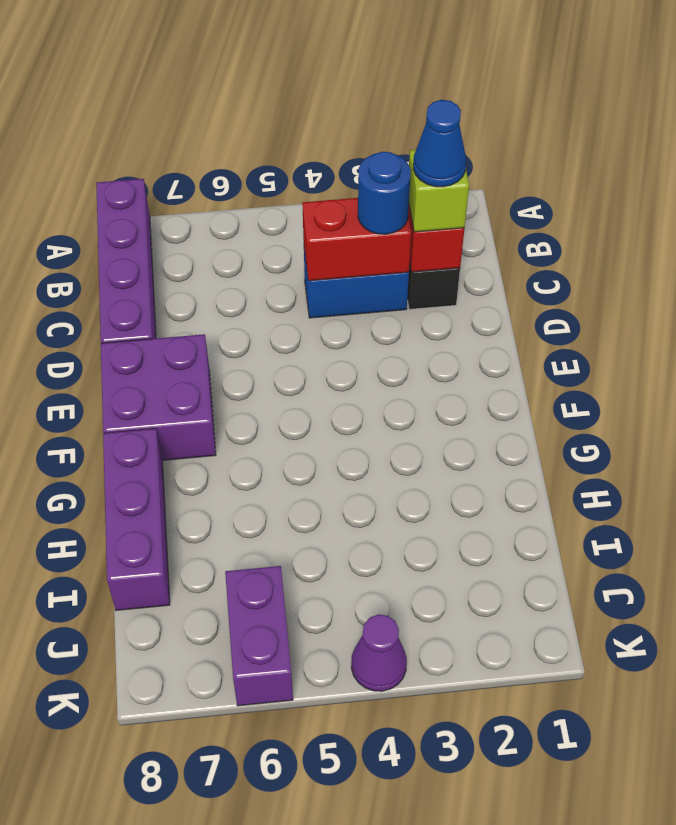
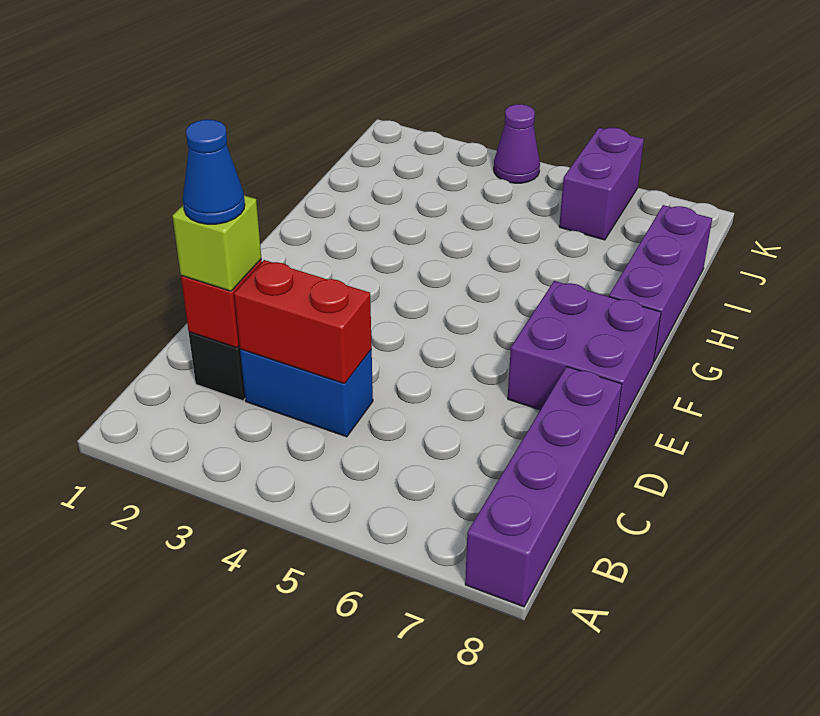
blue 1x1 round brick [358,152,411,234] -> none

